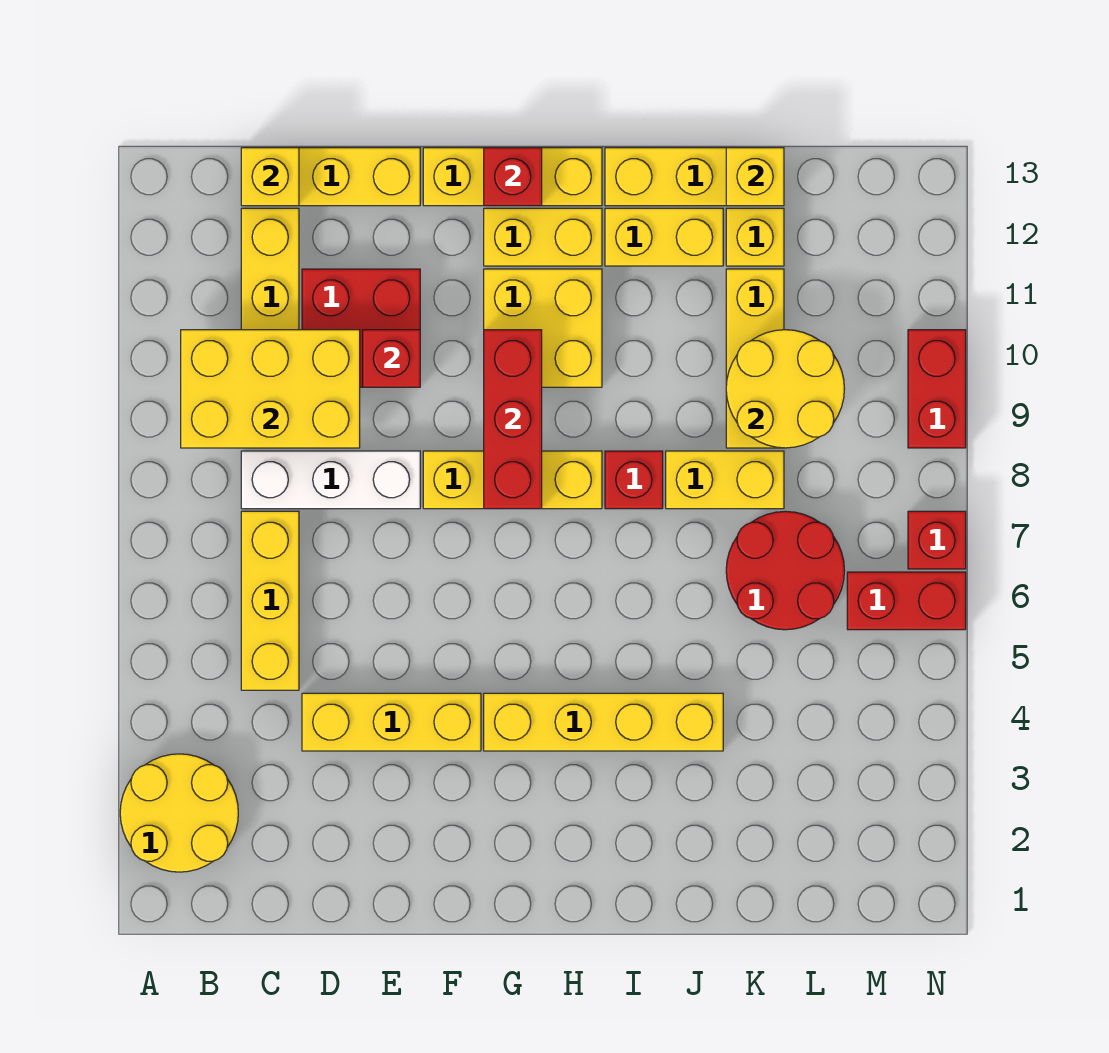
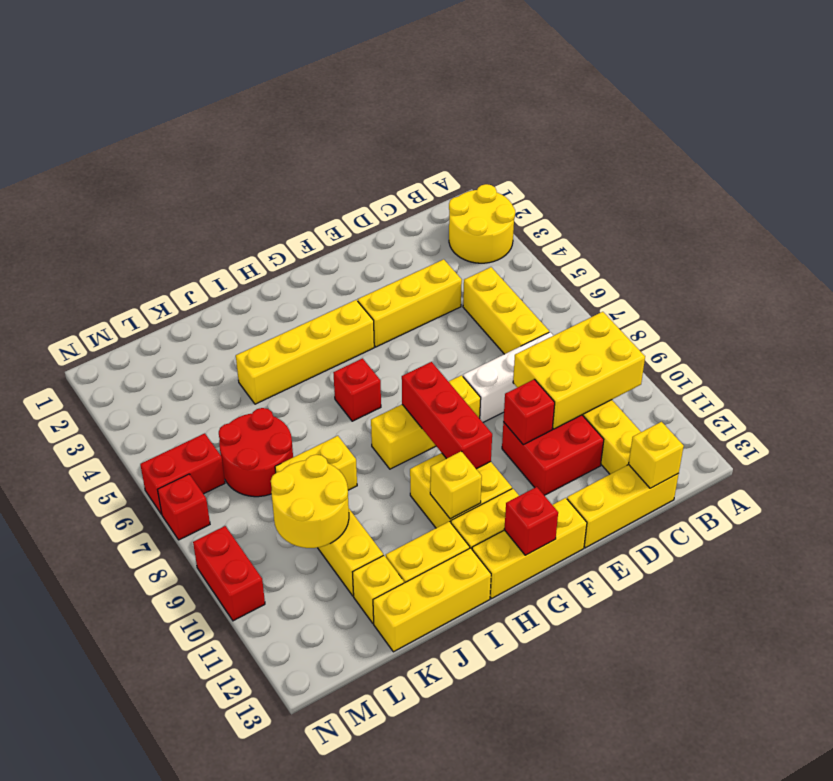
red 1x1 brick [605,451,663,509] -> red 1x1 brick moved to [333,358,381,421]
yellow 1x1 brick [726,148,784,206] -> yellow 1x1 brick moved to [430,451,482,519]

